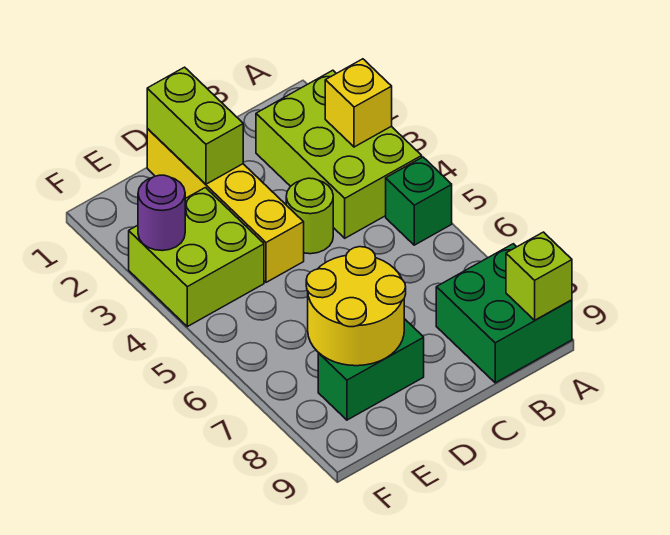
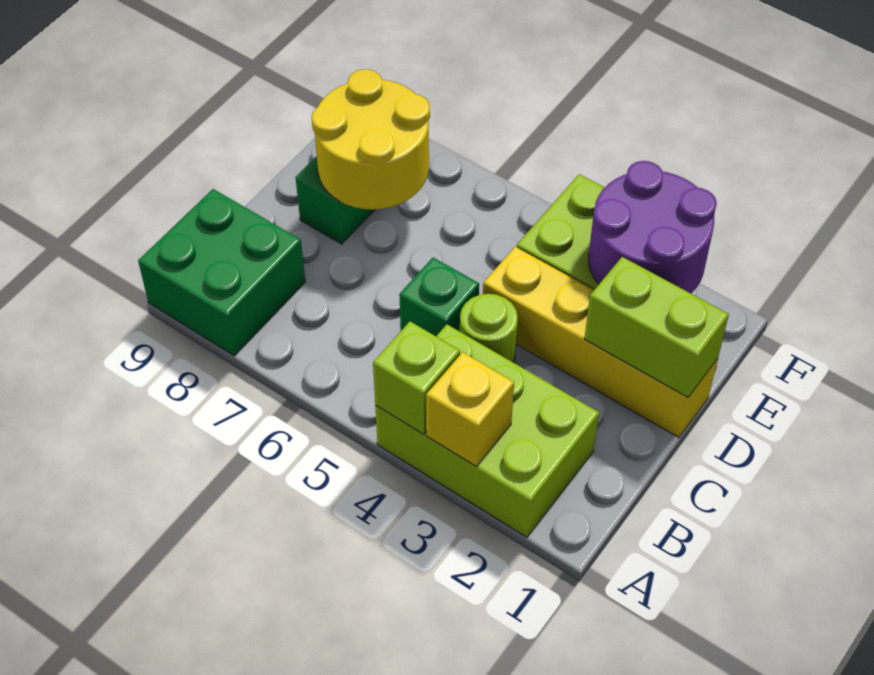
green 1x1 brick [386,157,452,245] -> green 1x1 brick moved to [399,258,479,336]
lime 1x1 brick [506,232,572,320] -> lime 1x1 brick moved to [373,322,460,435]
purple 1x1 round brick [138,175,185,251] -> purple 2x2 round brick [589,161,717,293]

